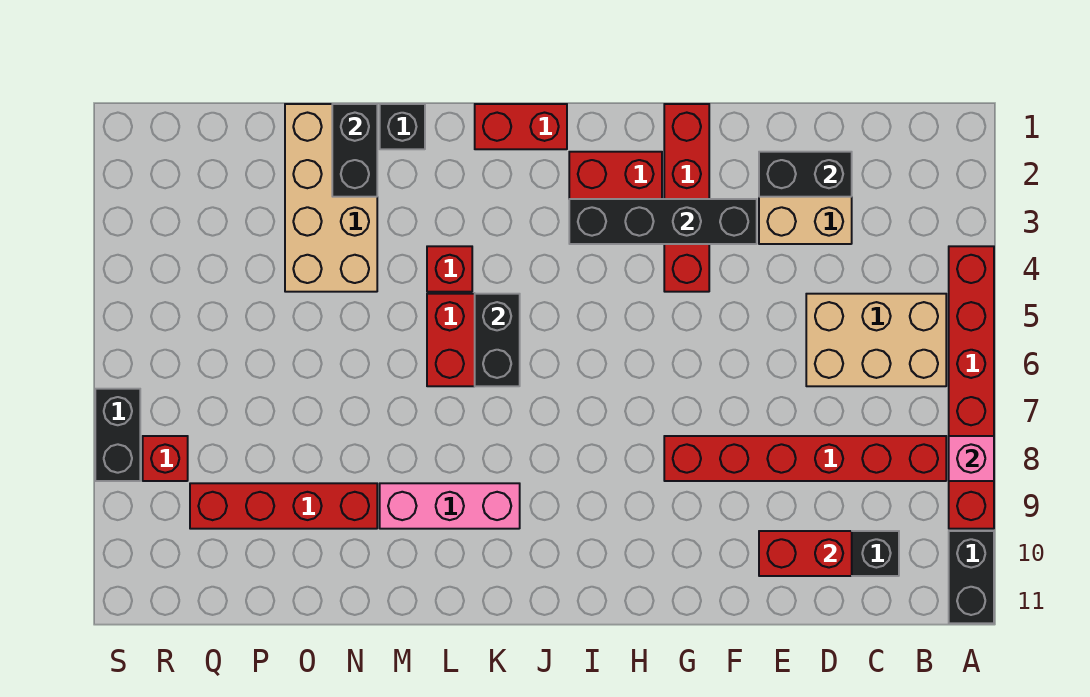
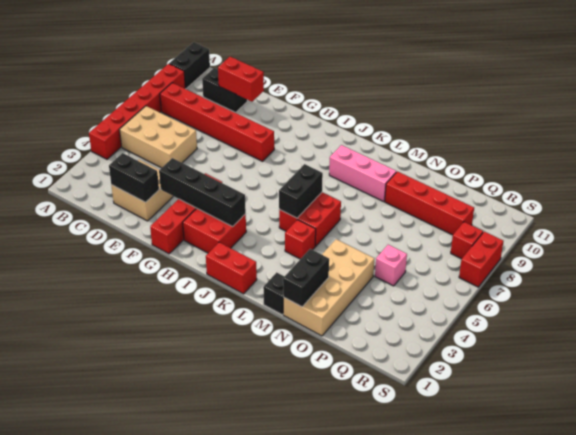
pink 1x1 brick [949,436,994,481] -> pink 1x1 brick moved to [375,245,407,286]
black 1x2 brick [95,389,140,481] -> red 1x2 brick [459,232,504,287]

